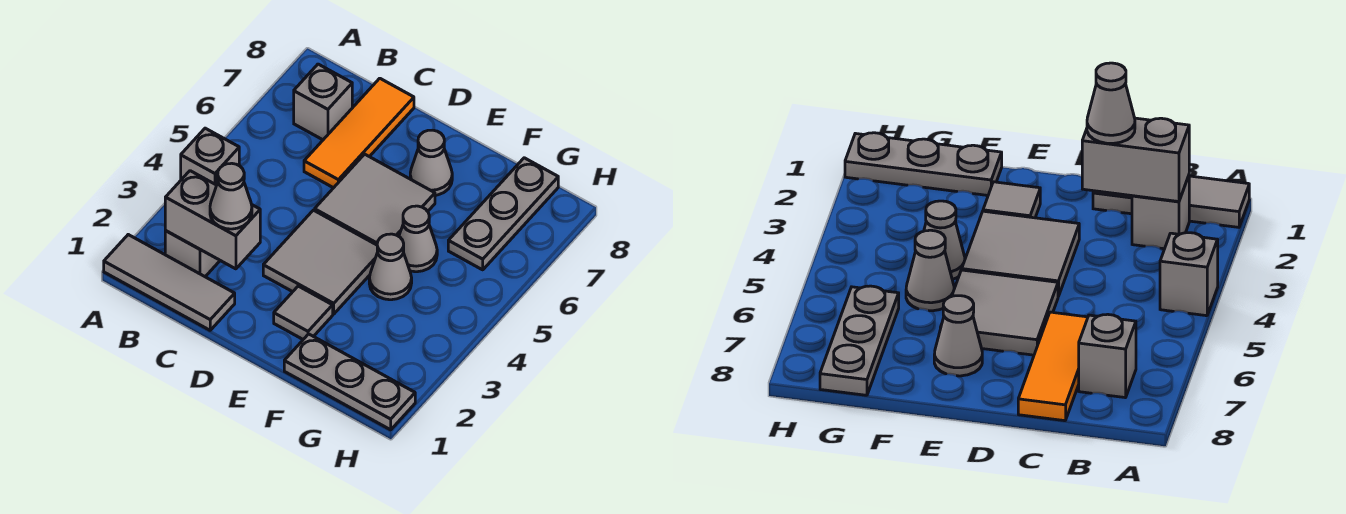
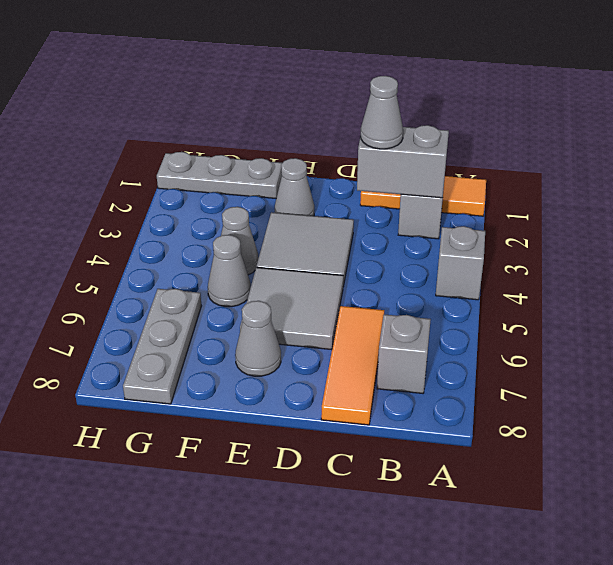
grey 1x3 tile [104,235,235,330] -> orange 1x3 tile [360,176,486,216]
grey 1x1 tile [274,286,333,339] -> grey 1x1 cone [275,158,314,216]

